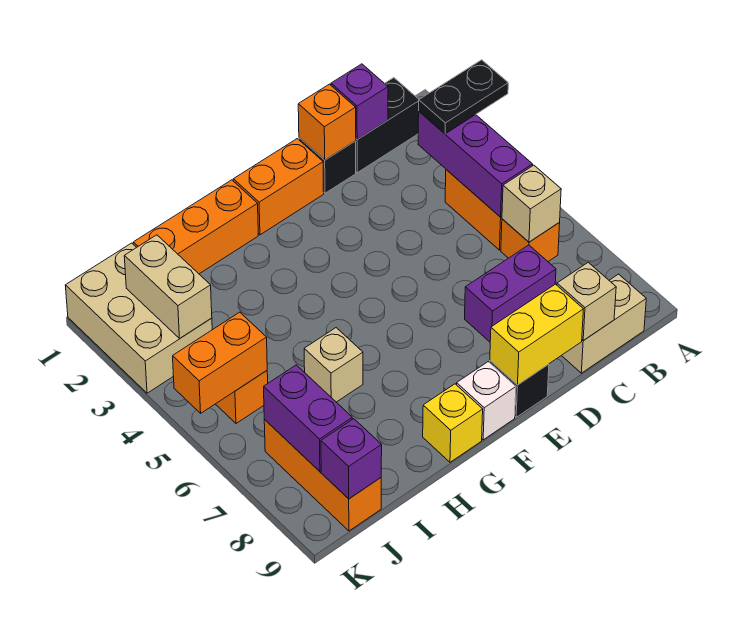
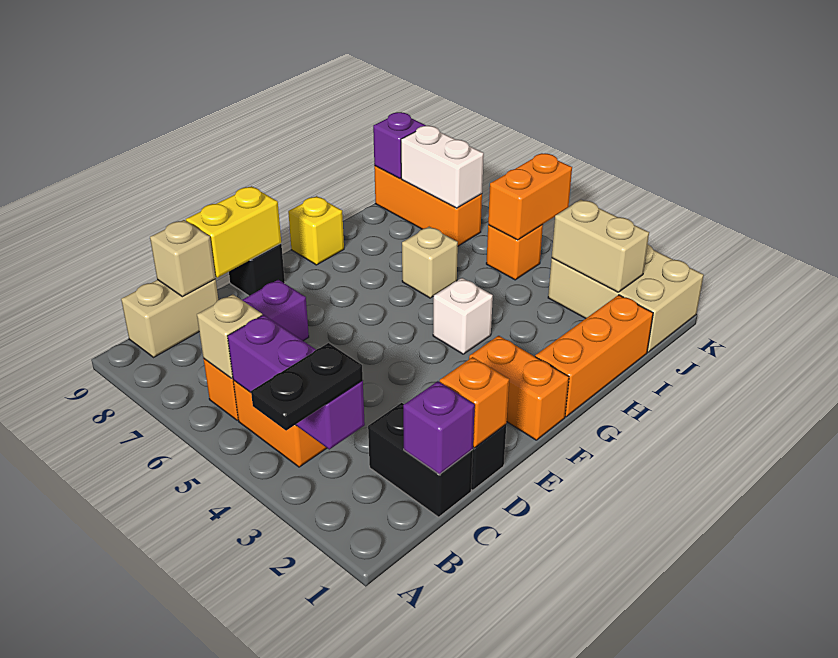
black 1x2 brick [356,78,419,173] -> black 1x2 brick turned to [368,403,473,517]
orange 1x2 brick [233,139,324,235] -> orange 1x2 brick turned to [469,336,569,440]
white 1x1 brick [457,362,516,440] -> white 1x1 brick moved to [433,278,493,354]
purple 1x2 brick [264,365,352,471] -> white 1x2 brick [401,126,484,208]

